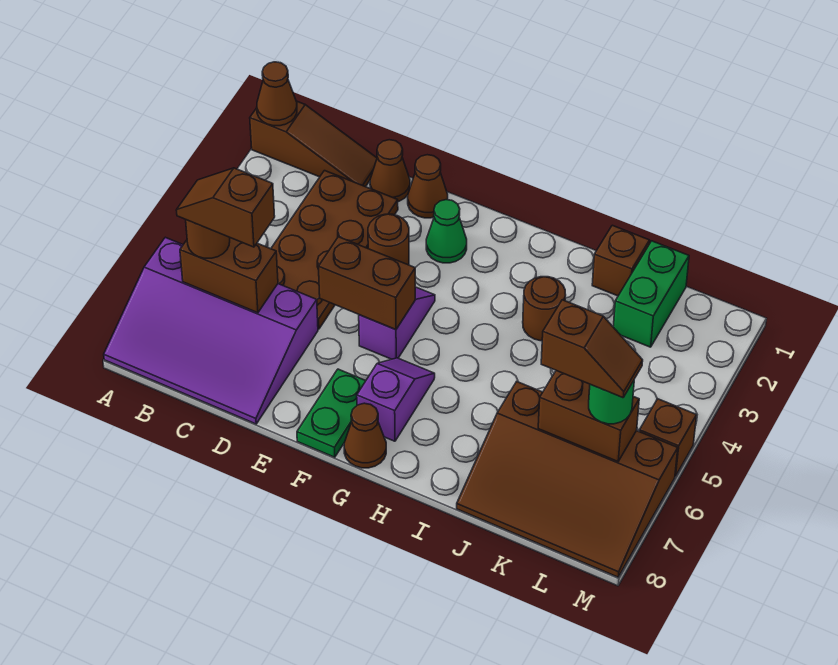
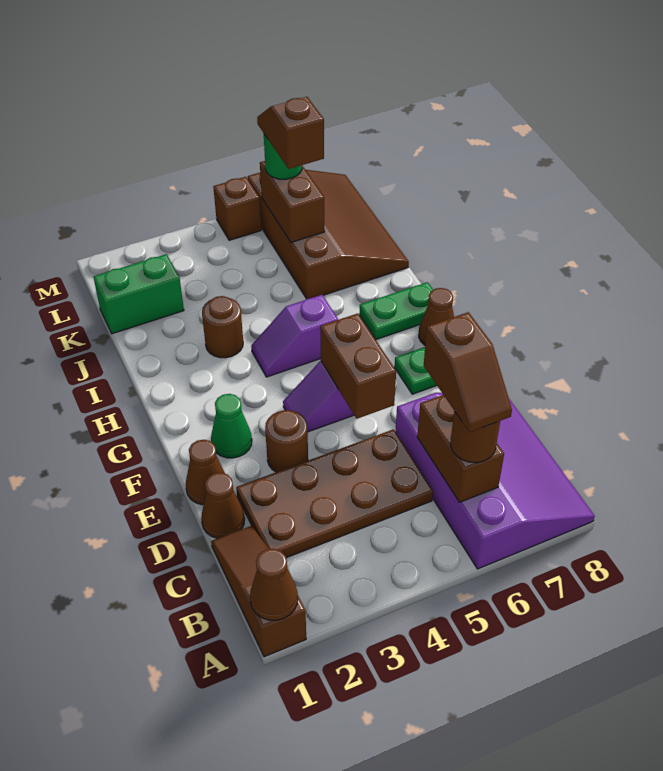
purple 1x2 slope [357,358,435,441] -> purple 1x2 slope moved to [251,295,338,377]
none -> green 1x2 plate [360,282,433,340]
brown 1x1 brick [592,225,649,296] -> none

